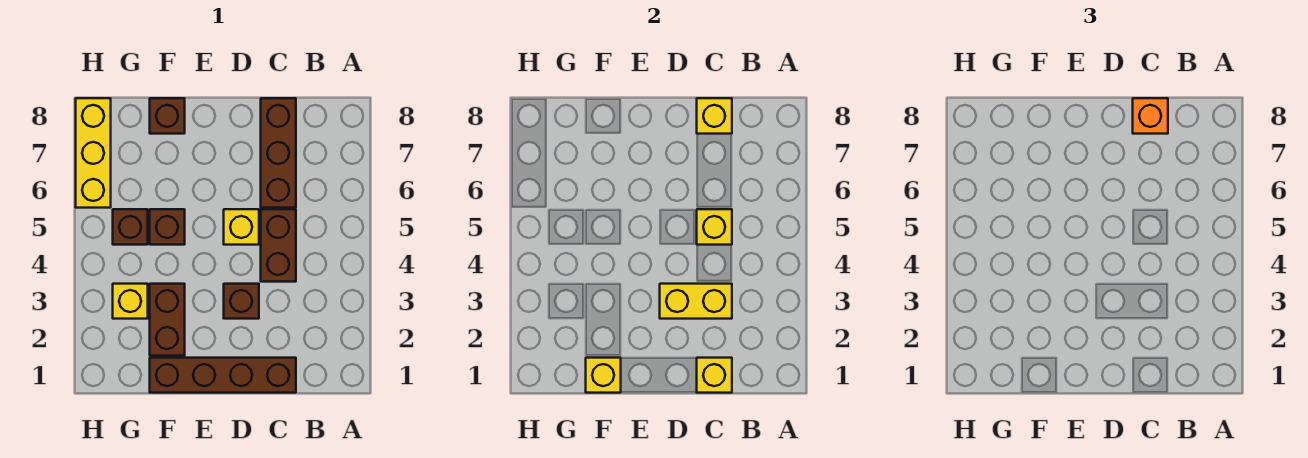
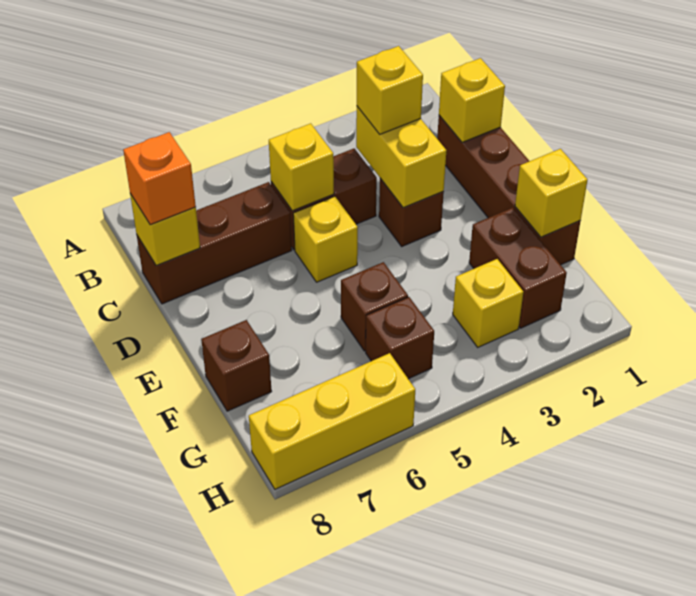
none -> yellow 1x1 brick [357,46,423,134]
brown 1x2 brick [150,284,185,356] -> brown 1x2 brick turned to [469,208,567,328]

